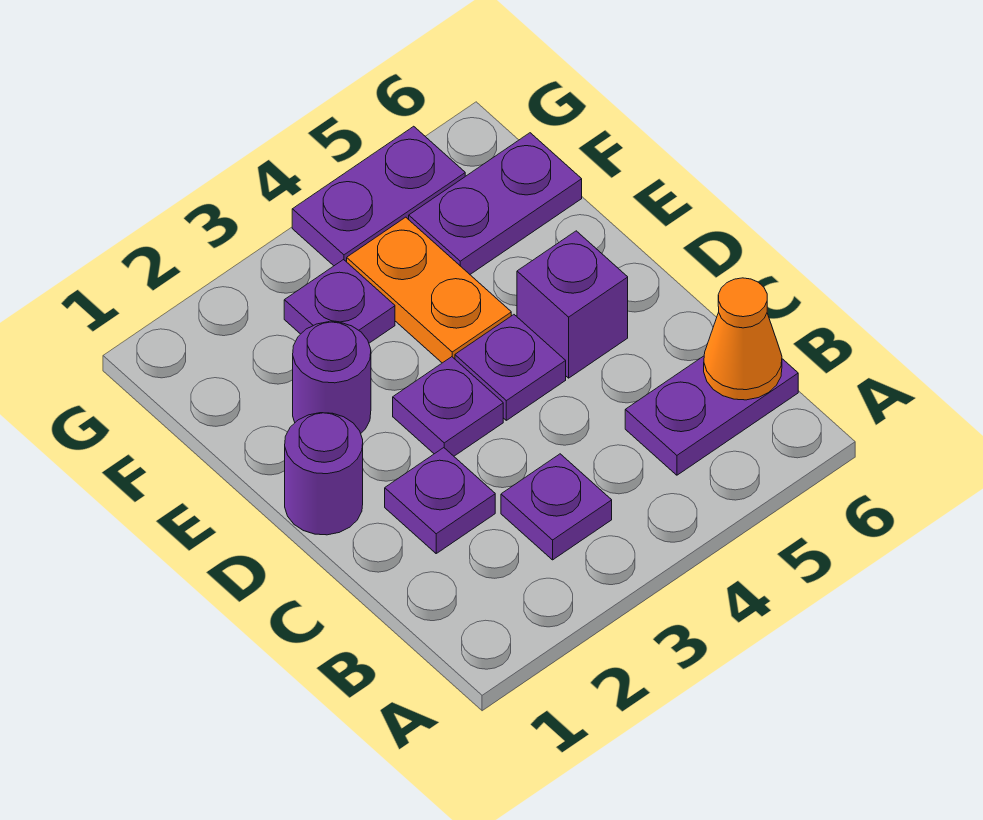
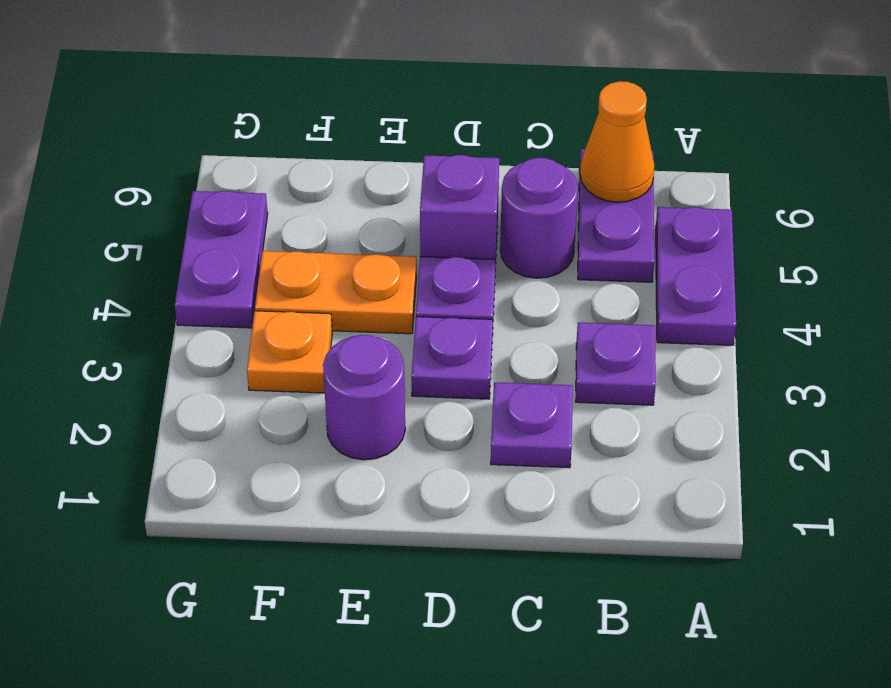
purple 1x1 round brick [285,413,363,535] -> purple 1x1 round brick moved to [500,158,578,278]
purple 1x1 plate [284,260,395,343] -> orange 1x1 plate [247,311,332,393]
purple 1x2 plate [409,133,582,274] -> purple 1x2 plate moved to [656,207,736,345]

